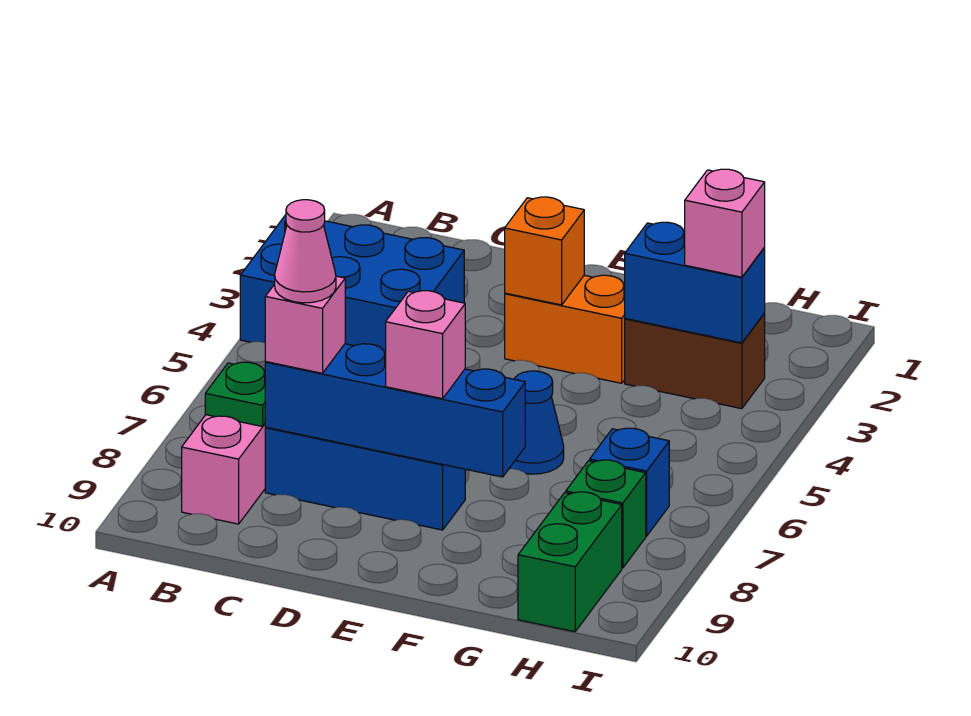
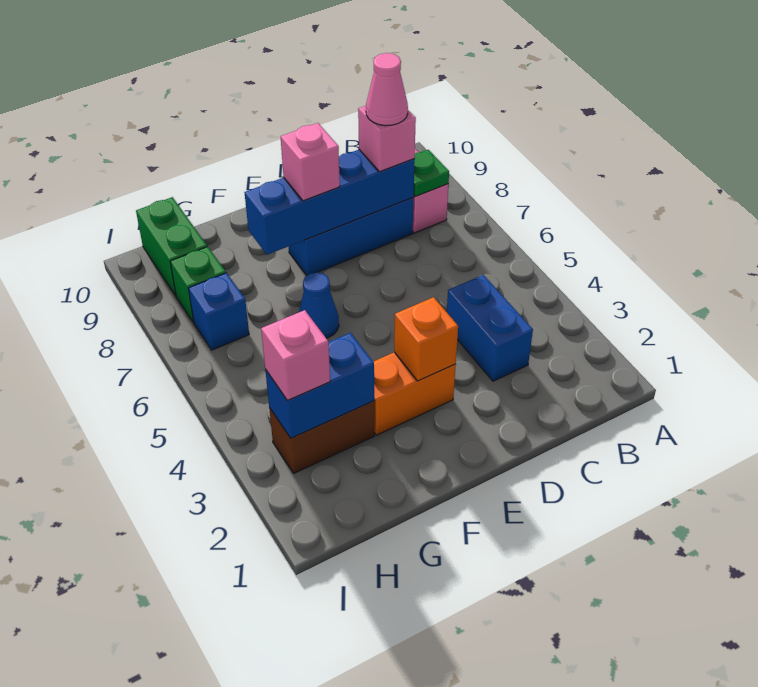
blue 2x3 brick [240,215,464,352] -> blue 1x2 brick [447,275,533,381]

